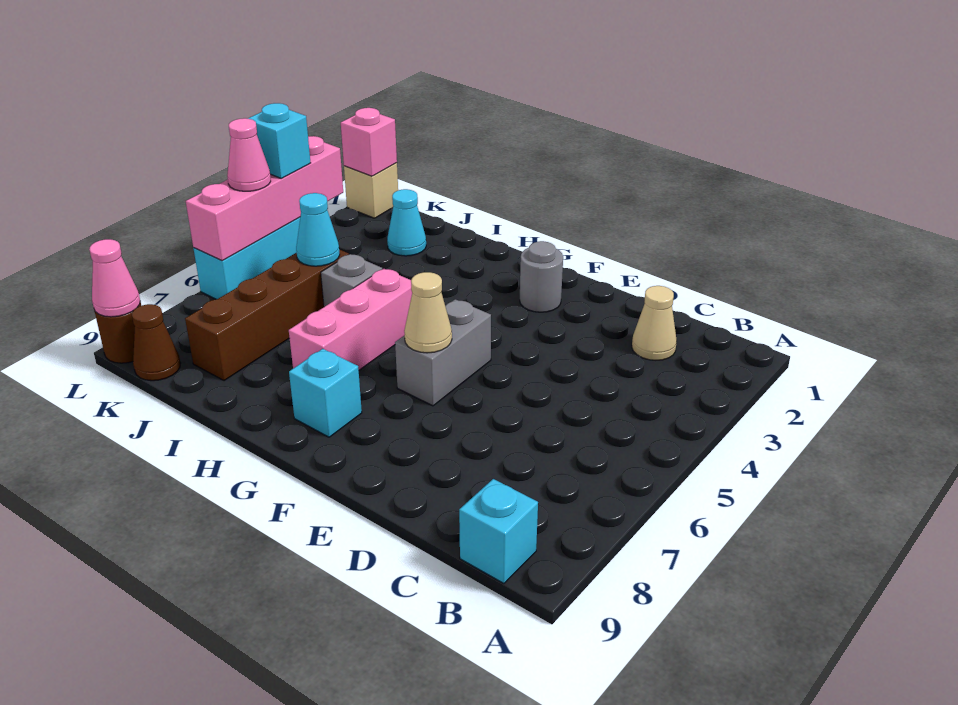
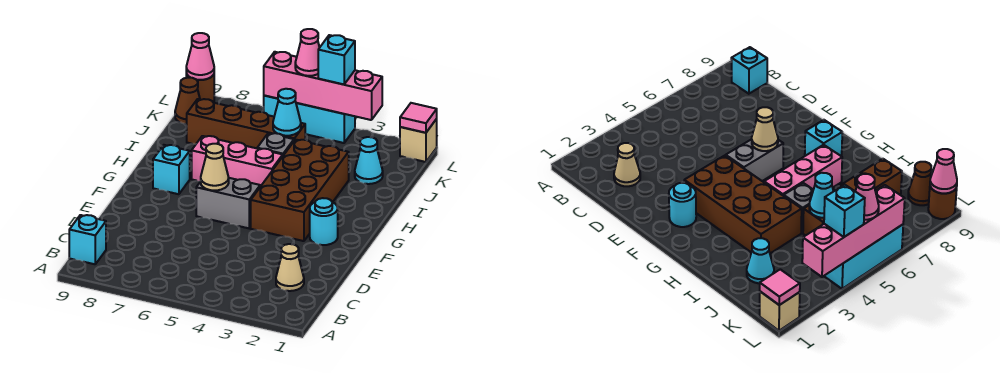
grey 1x1 round brick [520,241,563,312] -> cyan 1x1 round brick [310,198,338,245]
none -> brown 2x4 brick [251,140,349,241]
pink 1x1 brick [341,108,397,176] -> pink 1x1 tile [400,103,437,133]

